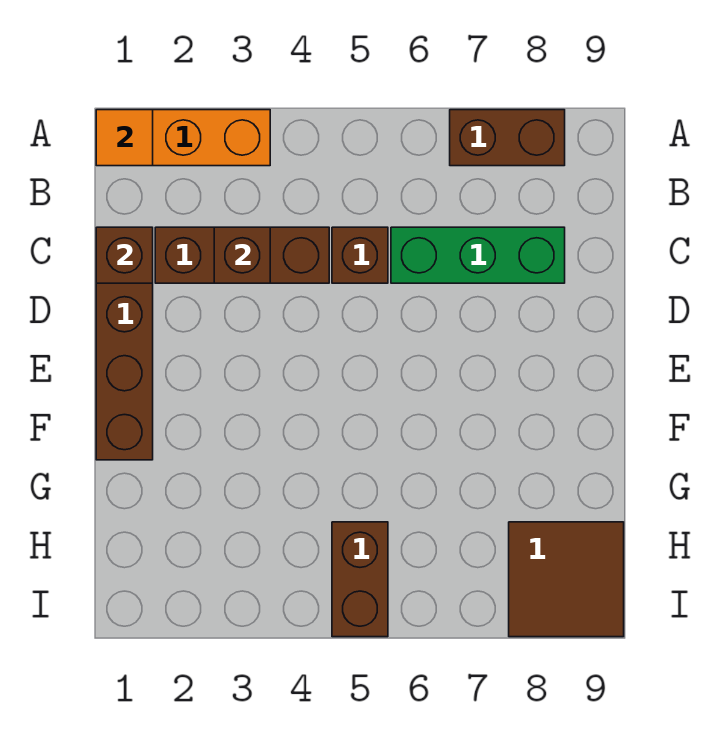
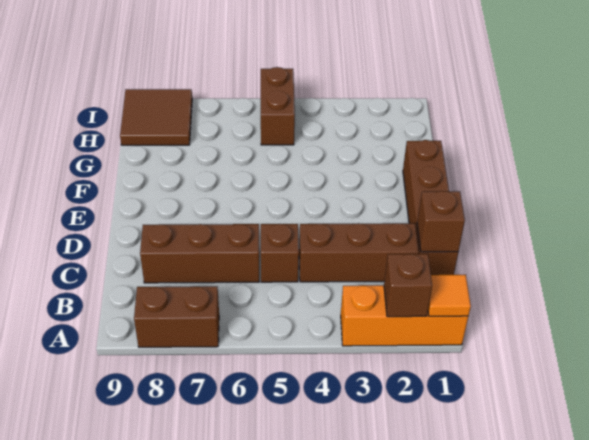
brown 1x1 brick [214,227,270,283] -> brown 1x1 brick moved to [384,254,432,317]
green 1x3 brick [391,227,565,283] -> brown 1x3 brick [140,224,259,283]

